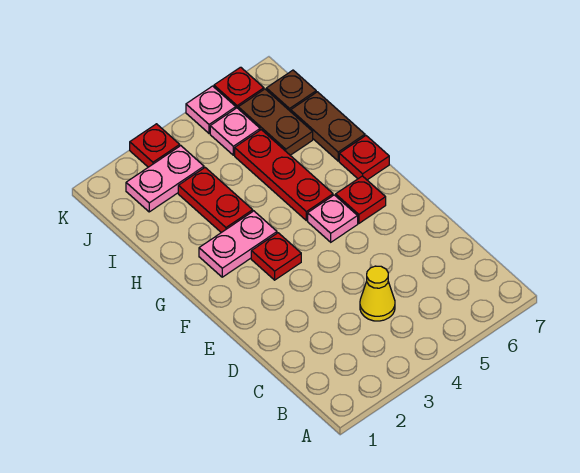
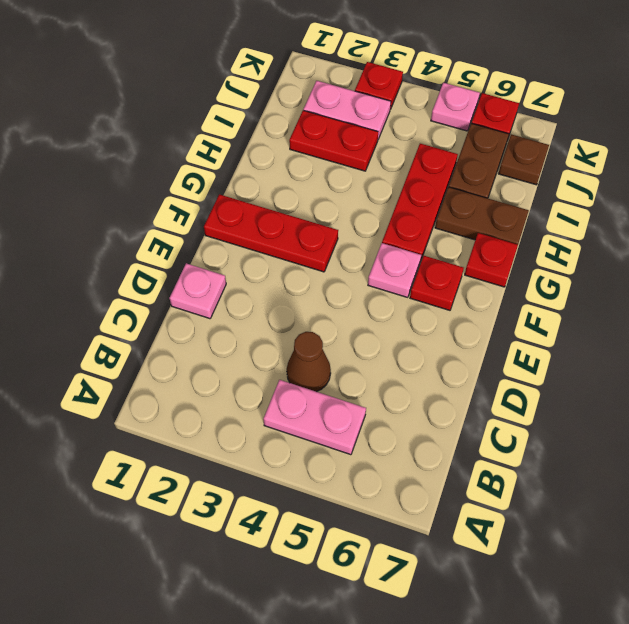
yellow 1x1 cone [360,266,395,321] -> brown 1x1 cone [287,332,331,392]
red 1x1 plate [251,233,301,280] -> red 1x3 plate [204,194,338,272]
pink 1x2 plate [199,211,277,277] -> pink 1x2 plate moved to [263,380,366,455]
red 1x2 plate [178,168,253,233] -> red 1x2 plate turned to [289,111,378,171]
brown 1x2 plate [291,92,365,161] -> brown 1x2 plate turned to [435,187,529,245]
pink 1x1 plate [210,108,260,155] -> pink 1x1 plate moved to [169,263,226,319]

